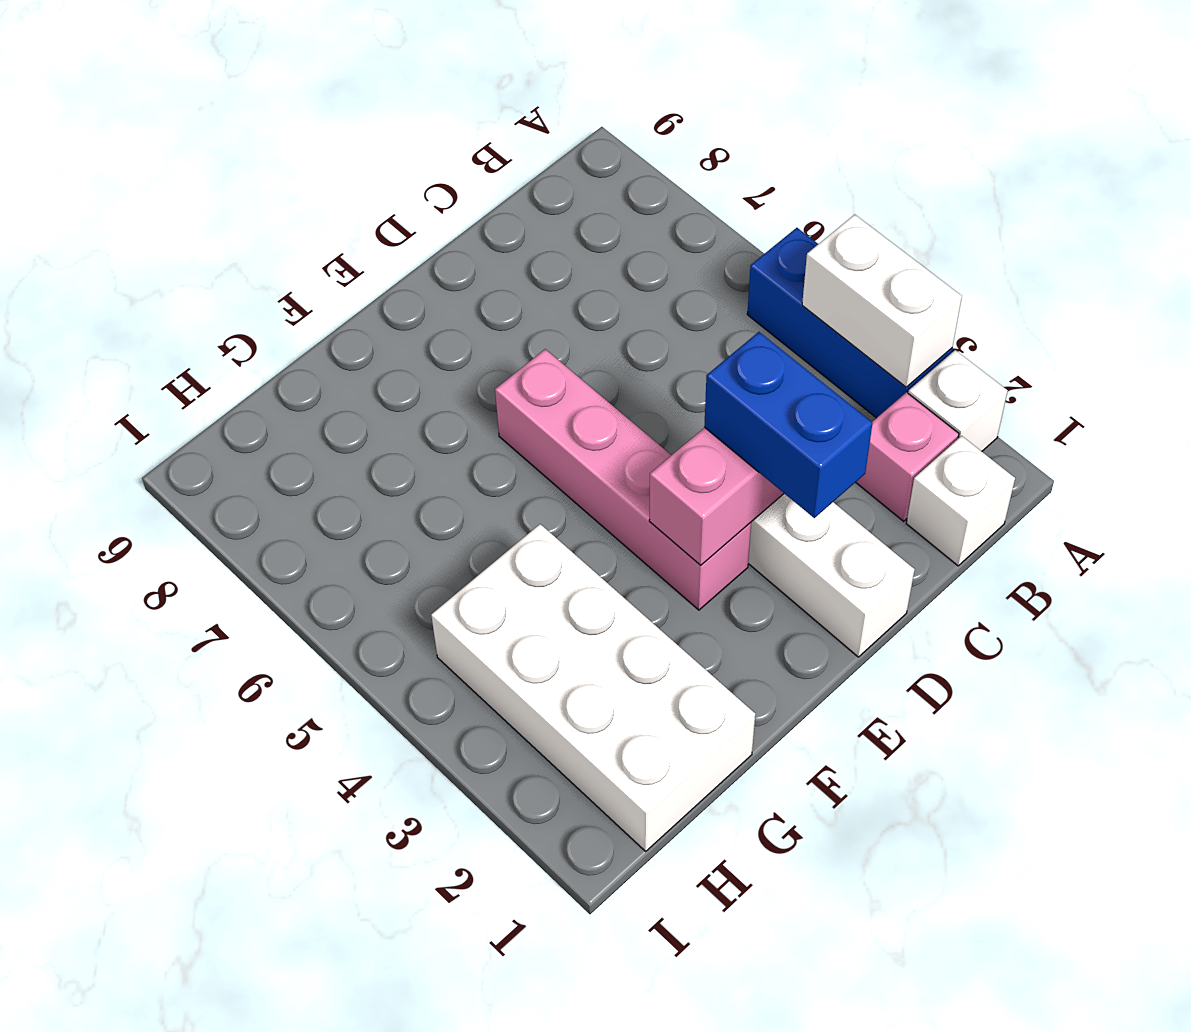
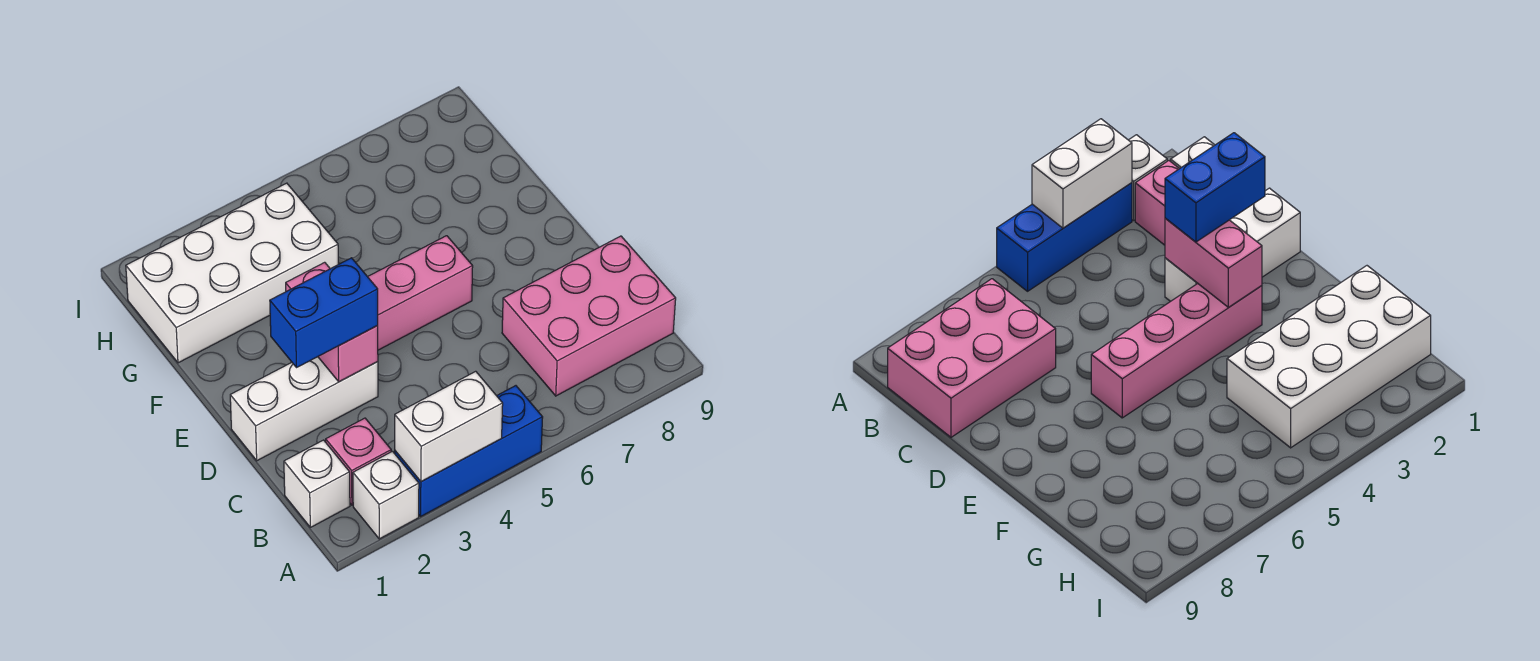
none -> pink 2x3 brick [502,236,676,396]

